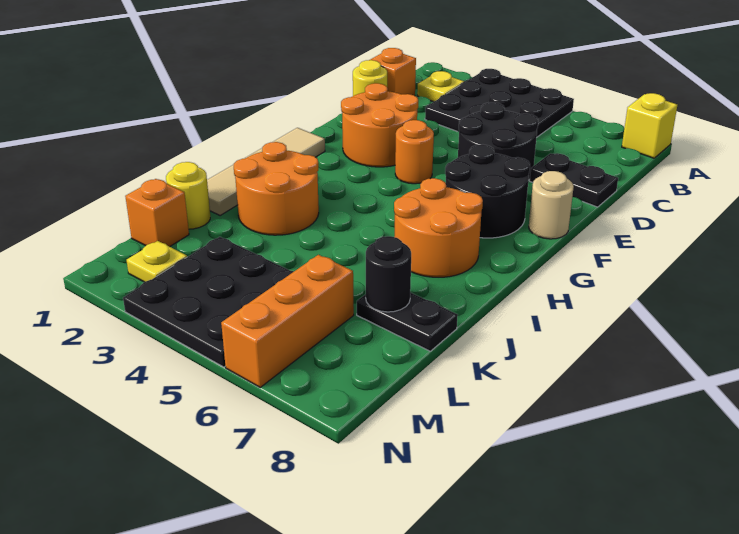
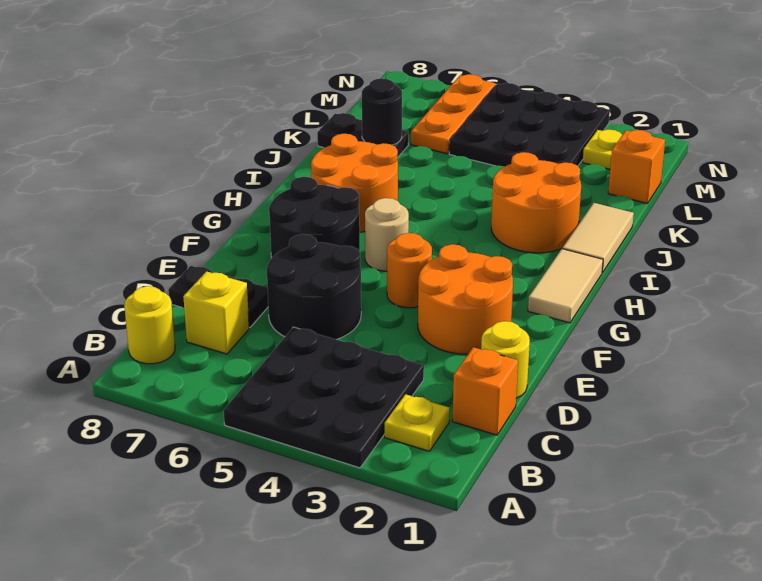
yellow 1x1 brick [622,93,677,158] -> yellow 1x1 brick moved to [183,271,249,354]
tan 1x1 round brick [529,171,574,239] -> tan 1x1 round brick moved to [365,198,409,271]
yellow 1x1 round brick [166,162,210,229] -> yellow 1x1 round brick moved to [124,286,175,364]
orange 1x3 brick [221,255,354,387] -> orange 1x3 plate [411,74,495,154]

